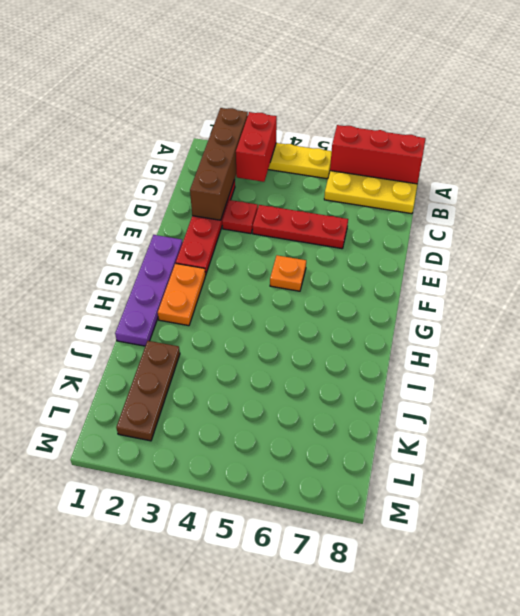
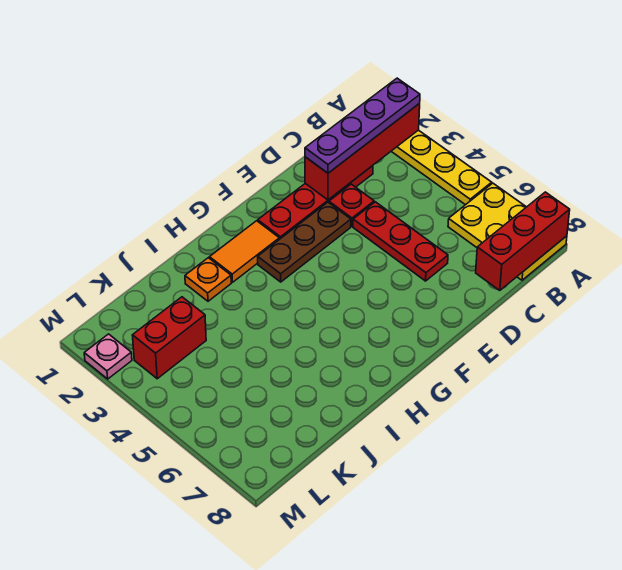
brown 1x4 brick [190,108,248,220] -> red 1x4 brick [305,104,420,200]
red 1x2 brick [236,112,277,182] -> red 1x2 brick moved to [132,297,206,379]
red 1x3 brick [330,125,426,184] -> red 1x3 brick turned to [476,192,570,291]
purple 1x4 plate [115,235,183,346] -> purple 1x4 plate moved to [305,78,420,173]
orange 1x1 plate [270,255,306,291] -> orange 1x1 plate moved to [185,258,231,301]
orange 1x2 plate [158,263,205,326] -> orange 1x2 tile [209,221,279,282]
brown 1x3 plate [116,341,180,441] -> brown 1x3 plate moved to [258,202,351,282]
none -> pink 1x1 plate [84,334,132,379]

